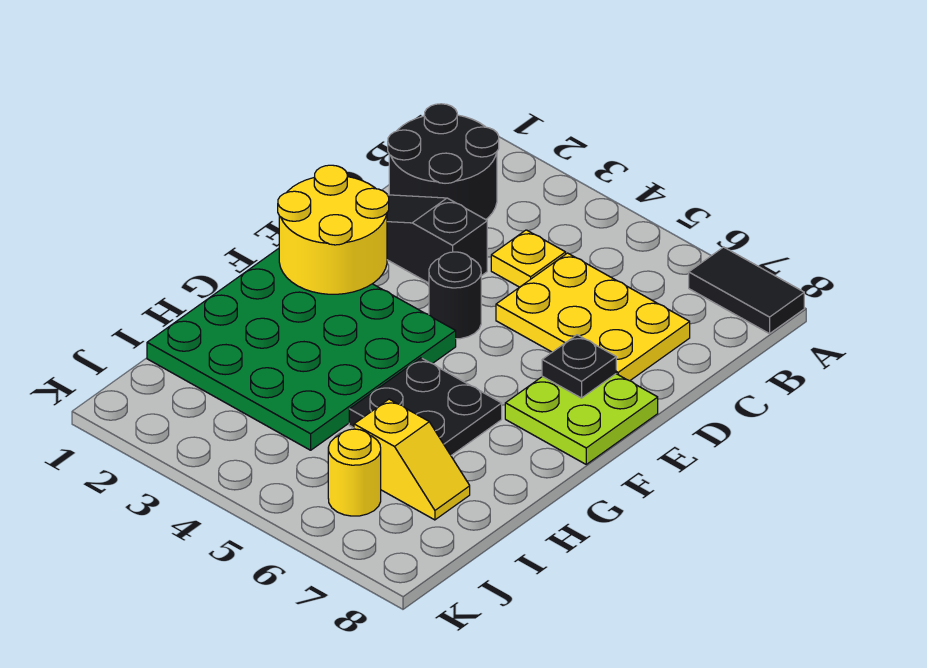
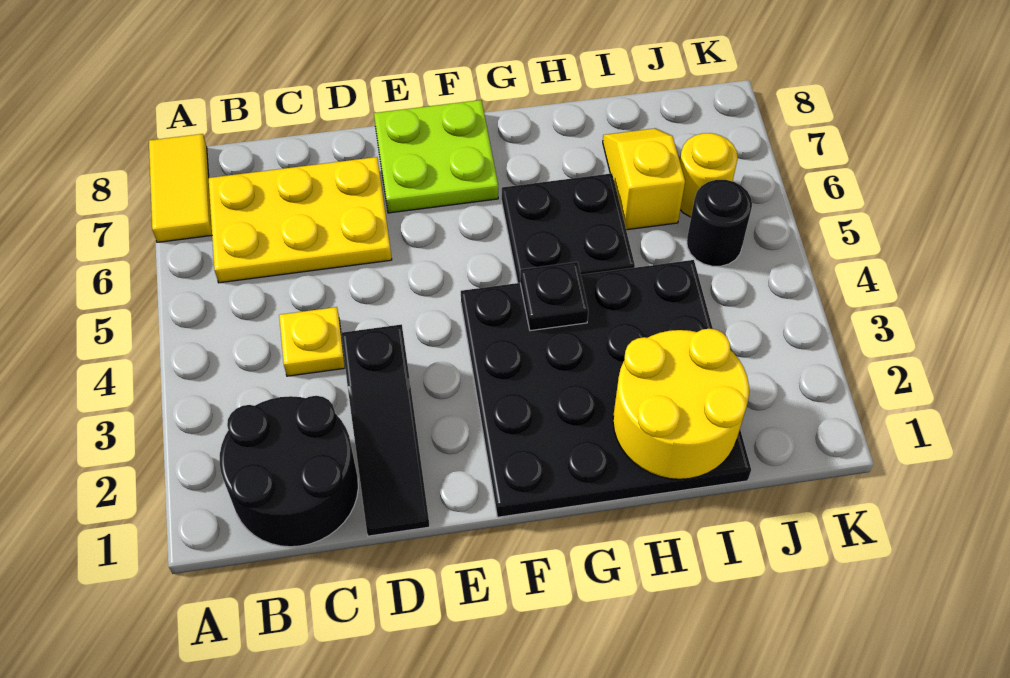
black 1x2 tile [689,247,804,334] -> yellow 1x2 tile [149,134,212,242]
yellow 2x3 plate [496,253,690,381] -> yellow 2x3 plate turned to [209,157,392,283]
yellow 2x2 round brick [278,165,389,294] -> yellow 2x2 round brick moved to [613,329,749,479]
black 1x1 round brick [429,252,481,339] -> black 1x1 round brick moved to [687,180,752,266]
black 1x1 plate [542,335,616,398] -> black 1x1 plate moved to [520,262,588,331]
green 4x4 plate [147,248,456,450] -> black 4x4 plate [461,260,751,517]

